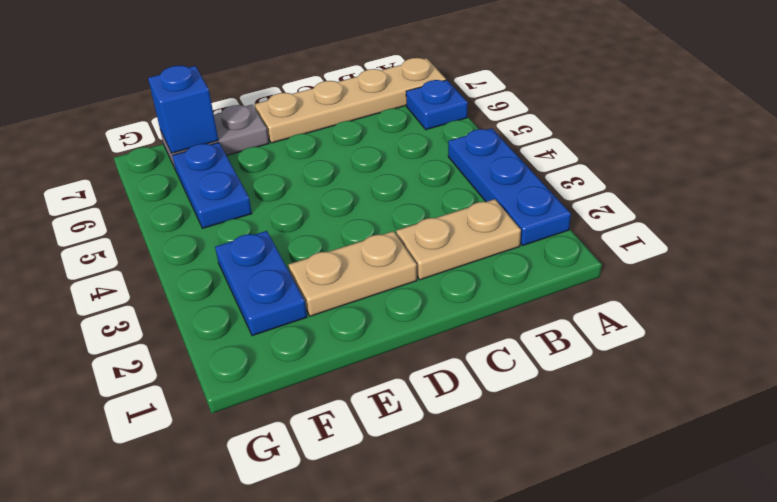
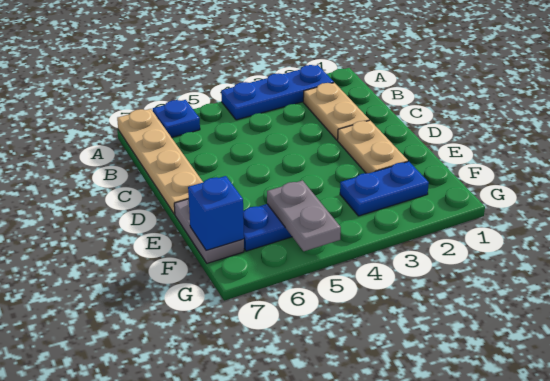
none -> grey 1x2 plate [267,180,341,251]

